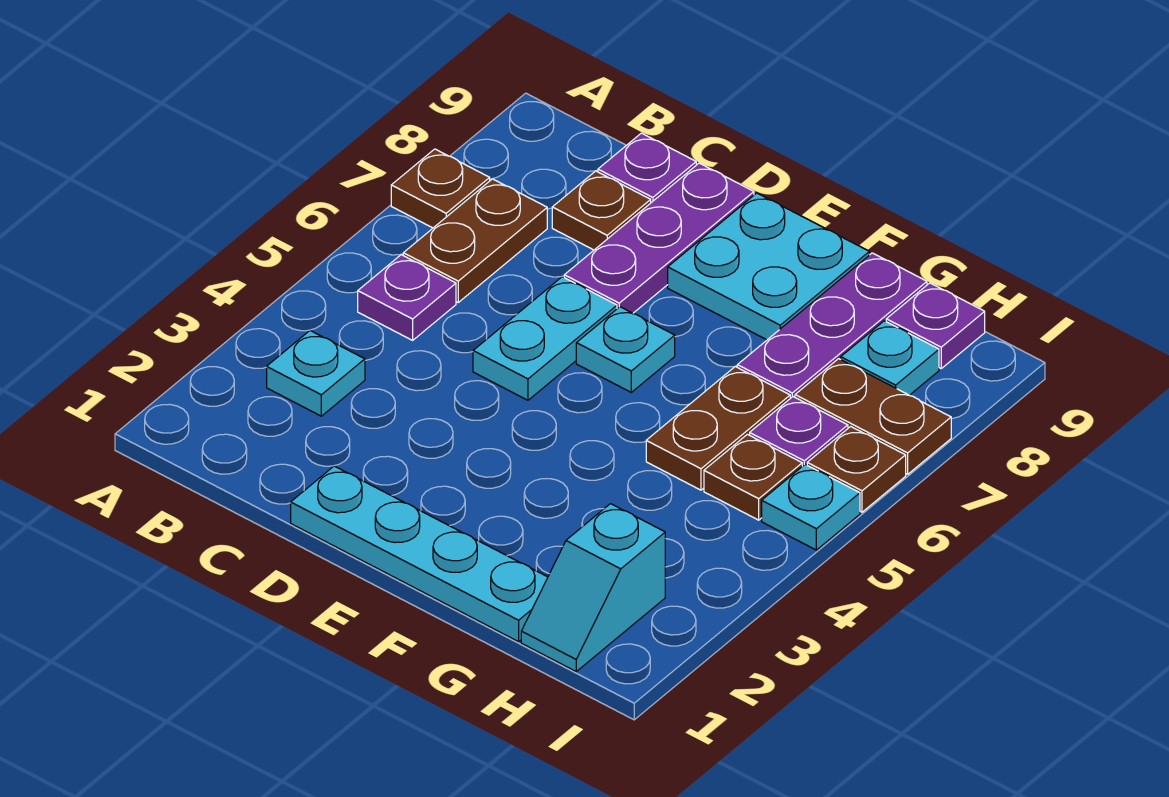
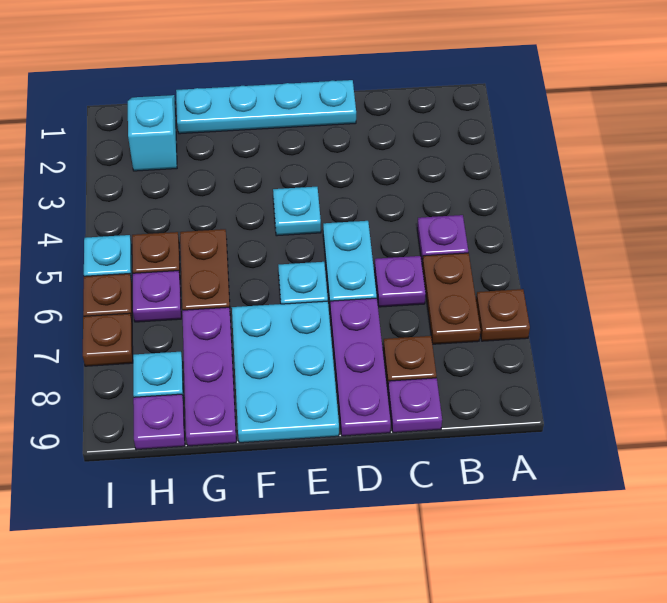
cyan 1x1 plate [267,331,365,416] -> cyan 1x1 plate moved to [273,187,321,236]
none -> purple 1x1 plate [375,256,426,307]
cyan 2x2 plate [668,193,869,340] -> cyan 2x3 plate [232,301,339,443]
brown 1x2 plate [795,359,951,474] -> brown 1x1 plate [83,313,133,366]

